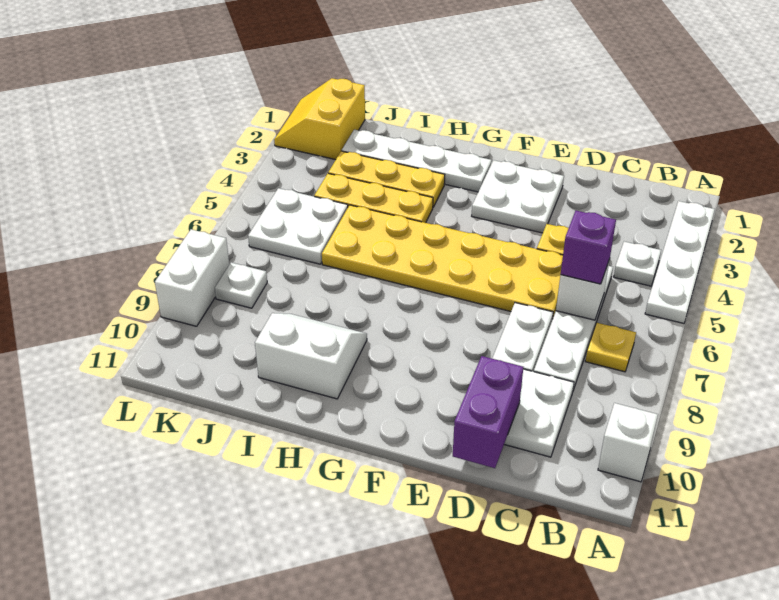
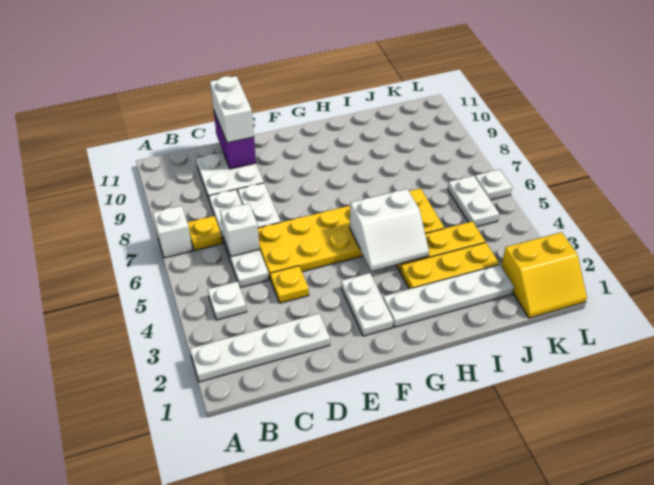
white 1x4 plate [645,201,715,323] -> white 1x4 plate turned to [190,314,330,382]
white 1x1 brick [598,403,658,482] -> white 1x1 brick moved to [153,206,193,258]
purple 1x1 brick [561,211,616,284] -> none
white 2x2 plate [472,160,564,233] -> white 1x2 plate [341,273,393,336]
white 2x2 slope [255,313,367,399] -> white 2x2 slope moved to [350,189,429,271]
white 2x2 plate [248,188,348,264] -> white 1x2 plate [448,176,499,227]
yellow 2x2 slope [274,78,365,160] -> yellow 2x2 slope turned to [501,232,587,318]
white 1x1 plate [215,263,267,308] -> white 1x1 plate moved to [475,169,512,200]
white 1x2 brick [155,229,229,326] -> white 1x2 brick moved to [210,76,254,143]

